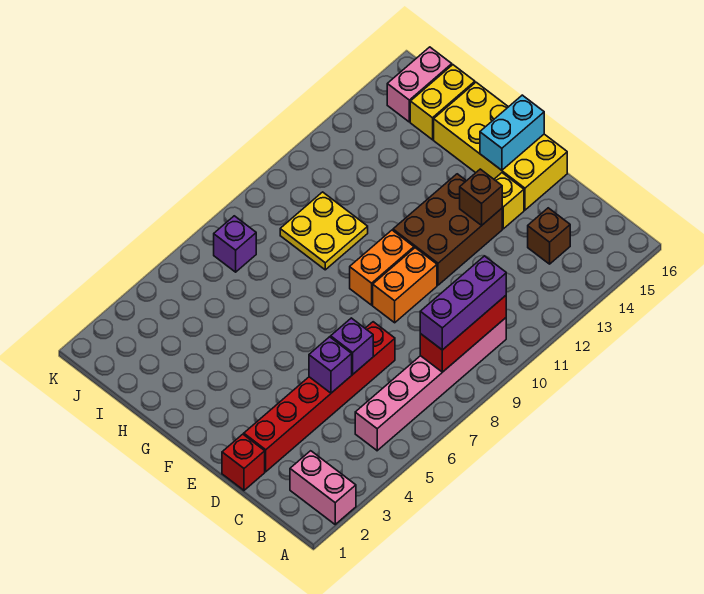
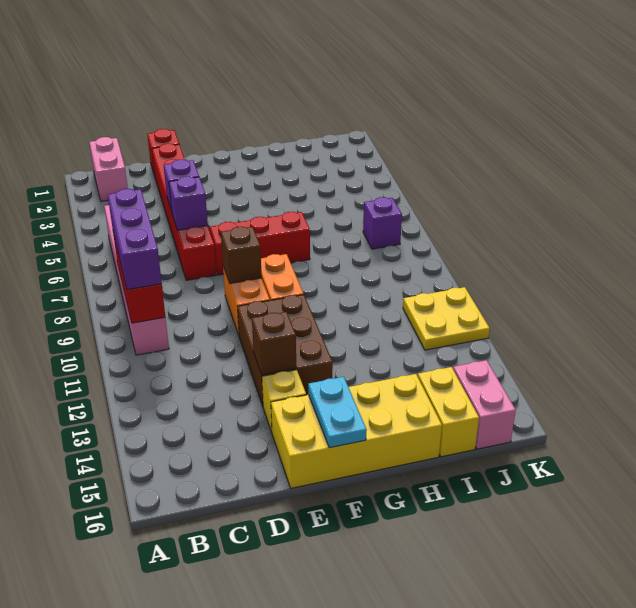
pink 1x2 brick [290,451,356,524] -> pink 1x2 brick turned to [89,137,128,201]
brown 1x1 brick [528,208,570,264] -> brown 1x1 brick moved to [221,227,262,283]
none -> red 1x3 brick [210,212,310,275]
cyan 1x2 brick [480,95,544,170] -> cyan 1x2 plate [308,377,367,448]
yellow 2x2 plate [280,192,368,270] -> yellow 2x2 plate moved to [403,287,490,350]

